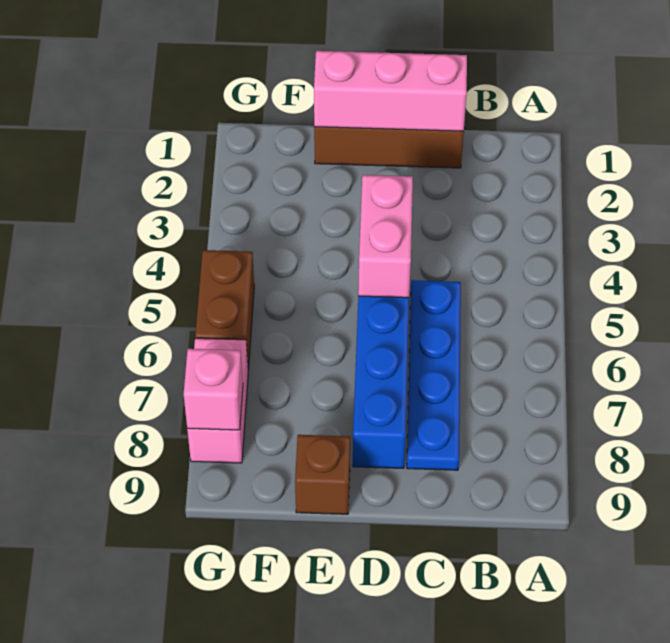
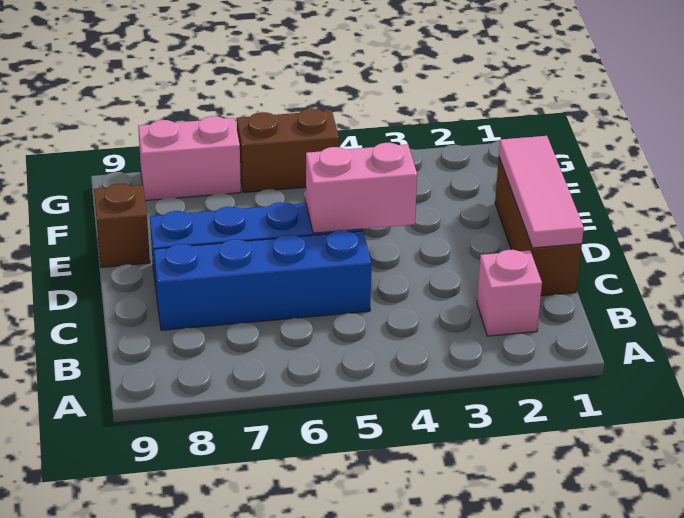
pink 1x3 brick [314,51,467,131] -> pink 1x3 tile [499,136,584,248]
blue 1x4 plate [407,280,461,470] -> blue 1x4 brick [154,230,372,330]
pink 1x1 brick [184,349,243,430] -> pink 1x1 brick moved to [477,250,542,336]

